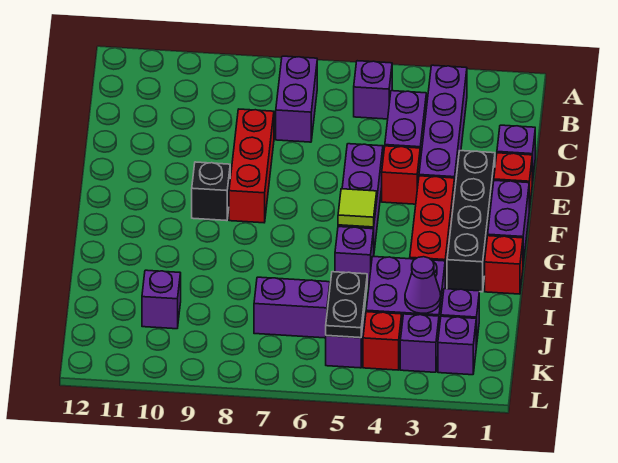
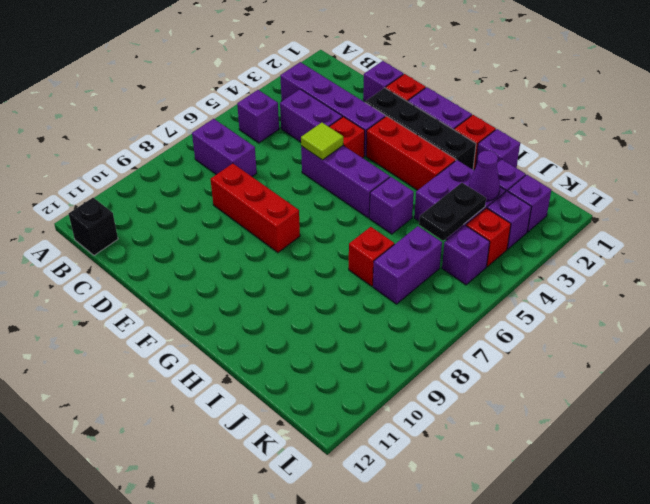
black 1x1 brick [192,162,230,221] -> black 1x1 brick moved to [69,198,118,255]
lime 1x1 tile [338,189,377,227] -> lime 1x1 tile moved to [301,123,343,160]
none -> red 1x1 brick [349,227,394,286]
black 1x2 plate [326,272,367,338] -> black 1x2 plate turned to [419,183,486,241]
purple 1x1 brick [142,270,181,329] -> purple 1x1 brick moved to [476,129,520,168]

